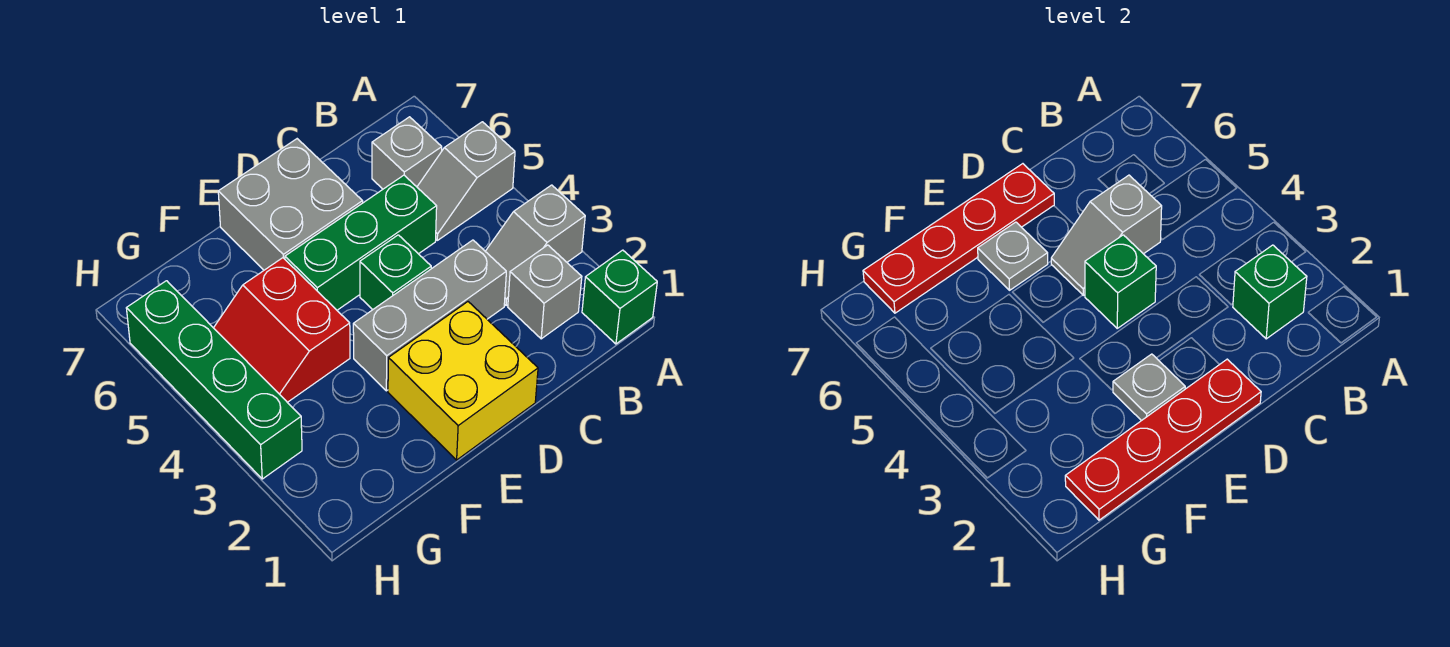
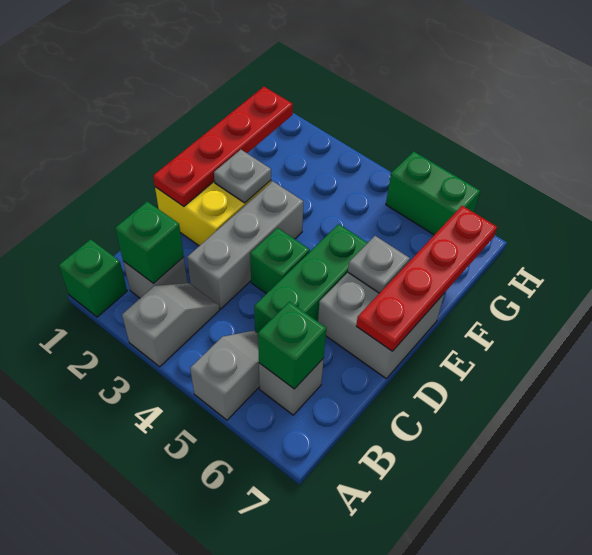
grey 1x2 slope [1051,175,1162,295] -> none
green 1x1 brick [1085,235,1156,328] -> green 1x1 brick moved to [258,302,326,389]
red 2x2 slope [214,258,350,402] -> none
green 1x4 brick [126,281,302,479] -> green 1x2 brick [386,151,480,235]

